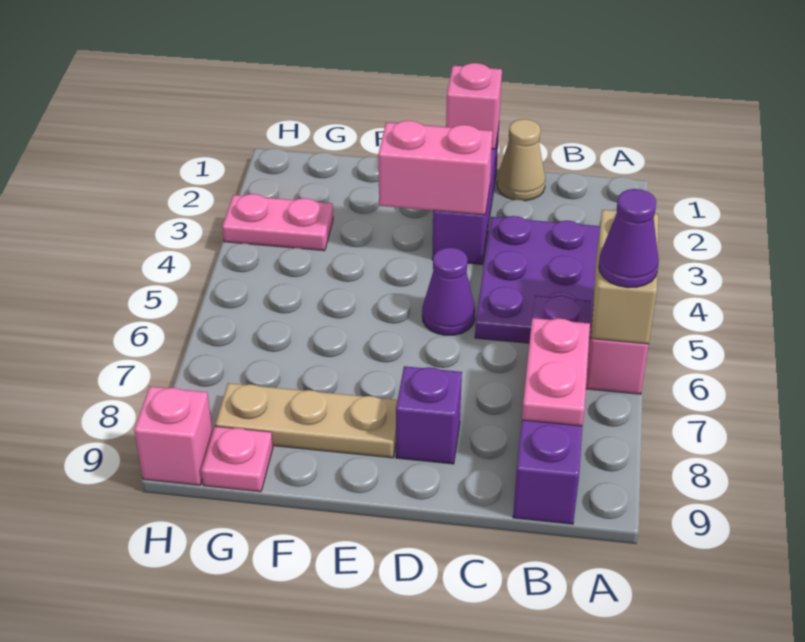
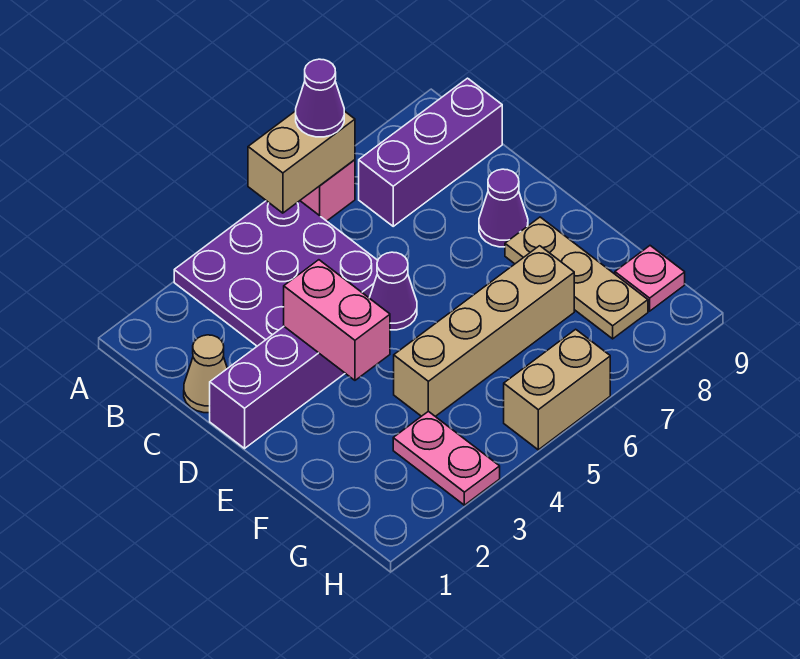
purple 1x4 brick [513,296,591,524] -> purple 1x3 brick [359,78,502,226]
pink 1x2 plate [522,318,590,426] -> none
pink 1x1 brick [446,63,502,149] -> none
purple 1x1 brick [396,366,462,464] -> purple 1x1 cone [479,169,528,247]
none -> tan 1x4 brick [394,246,574,416]
none -> tan 1x2 brick [504,329,610,450]
pink 1x1 brick [134,387,213,485] -> none

